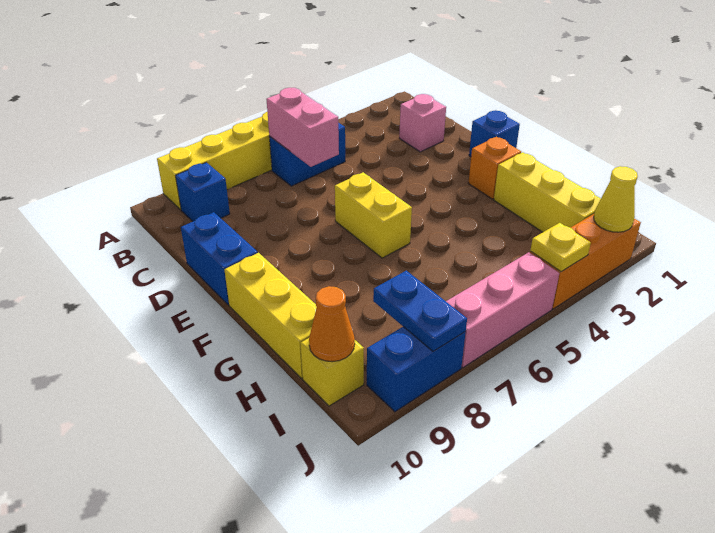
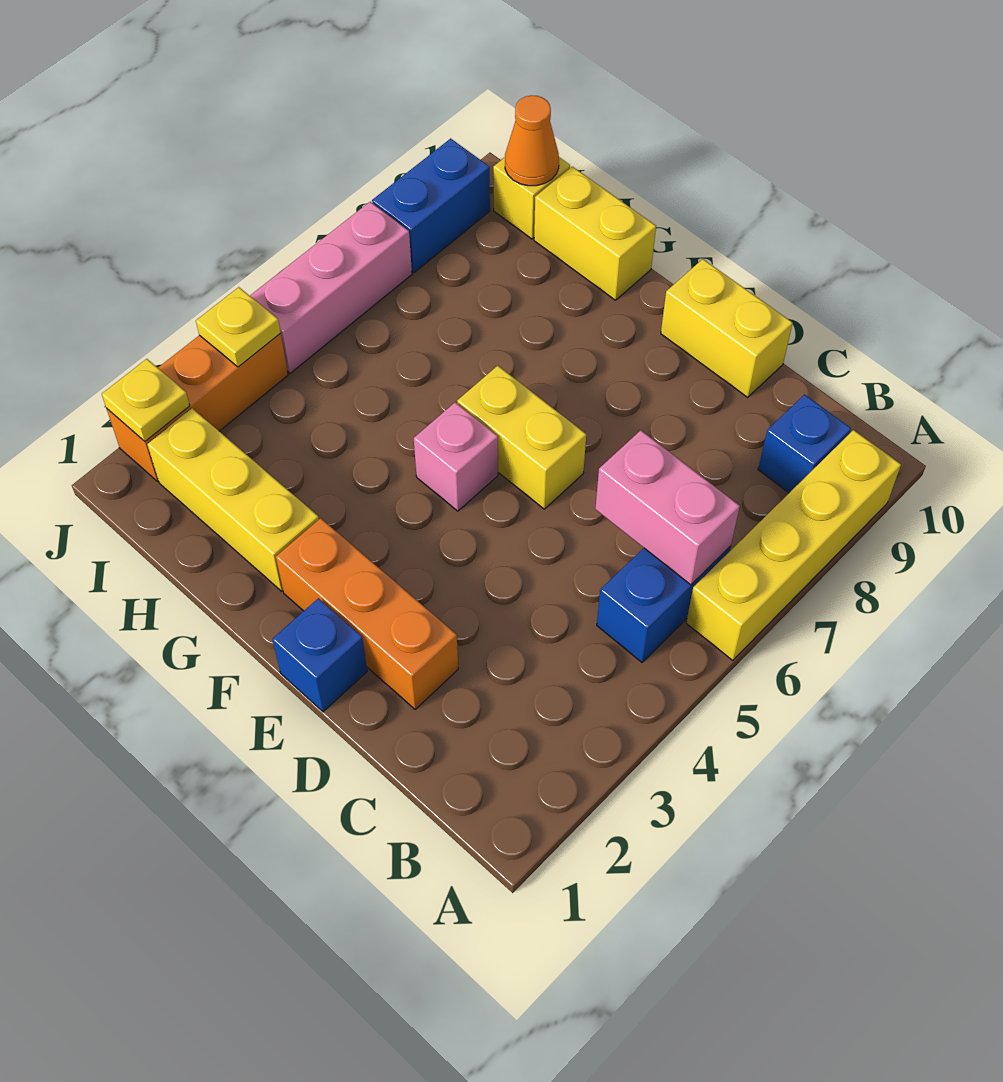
pink 1x1 brick [399,94,446,152] -> pink 1x1 brick moved to [414,402,498,511]
blue 1x2 brick [181,212,258,305] -> yellow 1x2 brick [661,259,793,397]
orange 1x1 brick [468,137,521,199] -> orange 1x3 brick [276,518,458,709]
yellow 1x3 brick [225,253,317,378] -> yellow 1x2 brick [534,167,656,300]
blue 1x2 plate [373,271,467,351] -> none
yellow 1x1 cone [594,166,638,232] -> yellow 1x1 plate [102,359,190,441]

